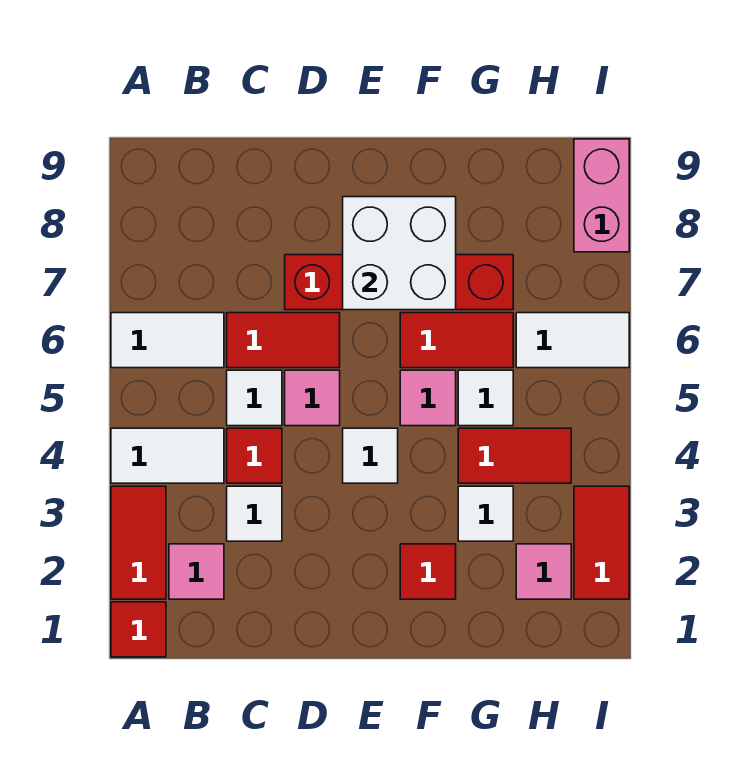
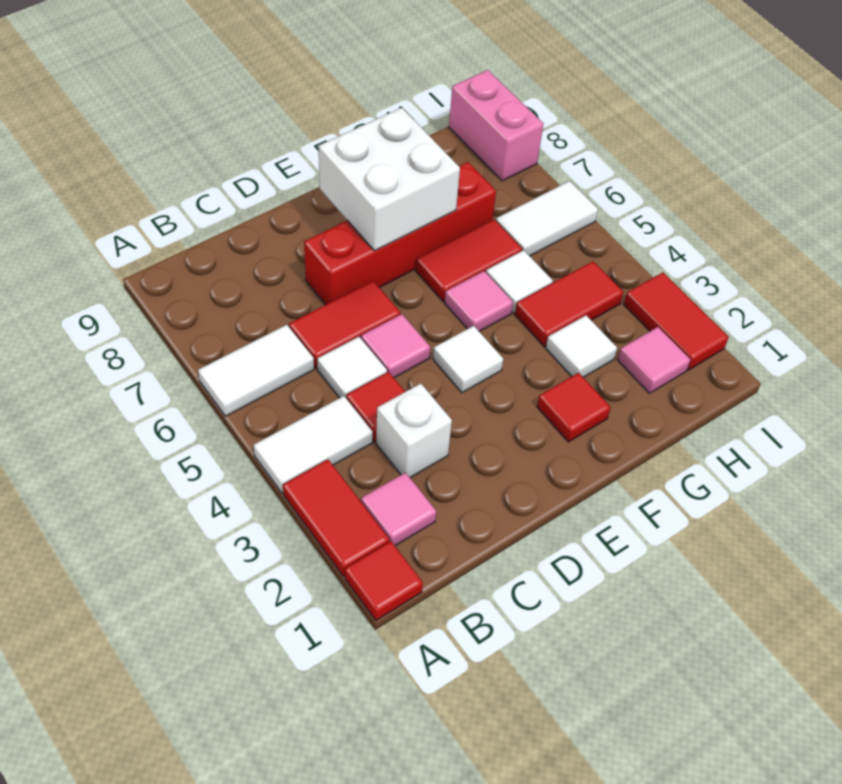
white 1x1 tile [227,486,282,541] -> white 1x1 brick [376,384,452,478]

